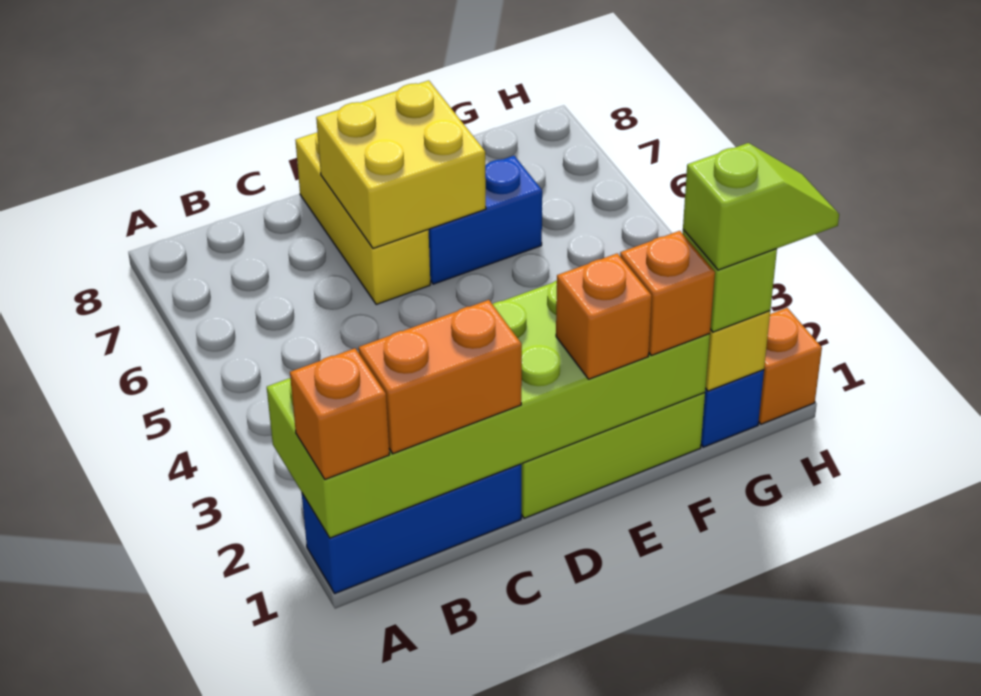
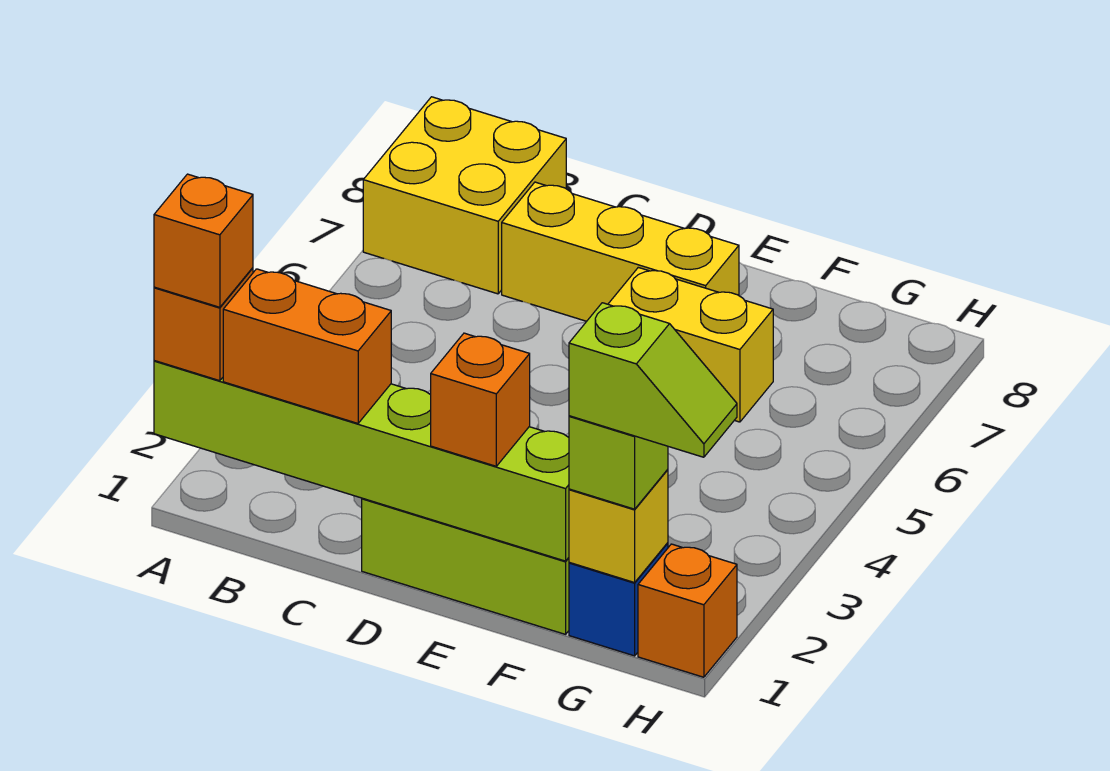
blue 1x3 brick [302,464,521,593] -> none
lime 2x6 brick [267,281,710,538] -> lime 1x6 brick [154,361,569,561]
yellow 1x3 brick [295,133,430,304] -> yellow 1x3 brick turned to [502,182,739,321]
yellow 2x2 brick [316,80,486,248] -> yellow 2x2 brick moved to [363,97,566,294]
blue 1x2 brick [428,156,542,284] -> yellow 1x2 brick [608,267,773,422]
orange 1x1 brick [620,231,715,355] -> orange 1x1 brick moved to [154,174,253,307]

